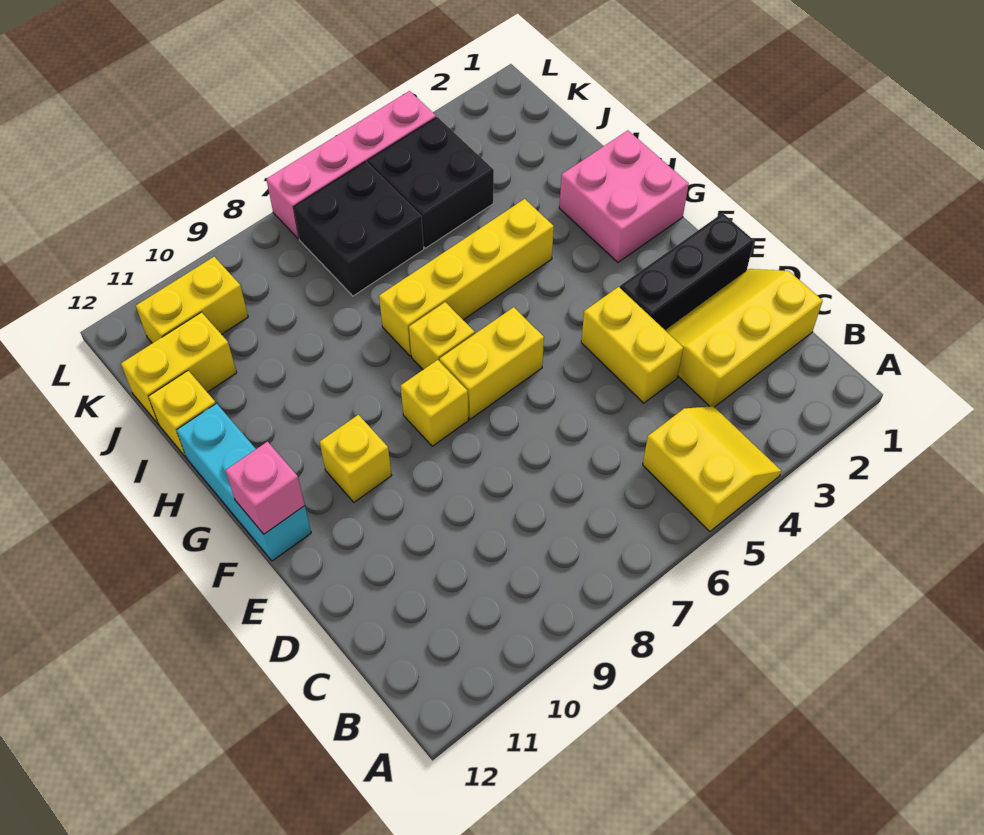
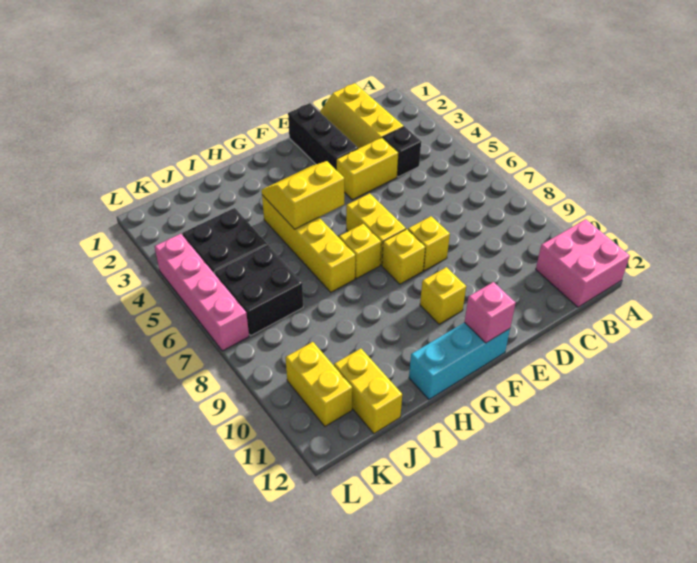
yellow 2x2 slope [643,406,781,532] -> yellow 2x2 slope moved to [262,161,344,229]
none -> black 1x1 brick [383,127,421,177]
pink 2x2 brick [559,130,689,262] -> pink 2x2 brick moved to [536,219,630,307]
yellow 1x1 brick [148,371,216,457] -> yellow 1x1 brick moved to [408,216,450,271]

